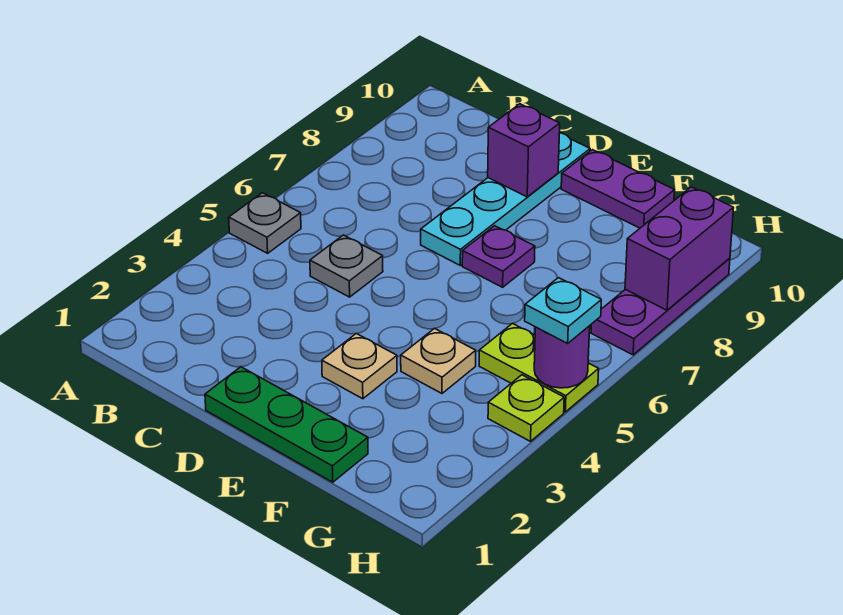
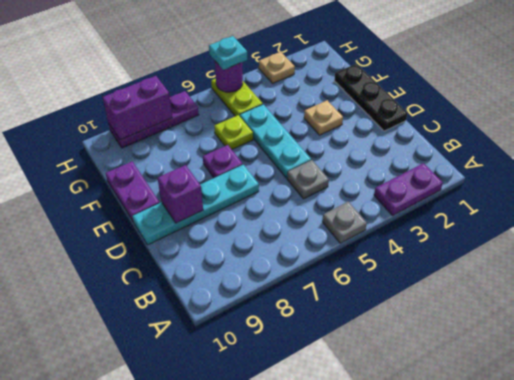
none -> purple 1x2 plate [374,163,443,215]
green 1x3 plate [205,367,368,482] -> black 1x3 plate [334,64,408,131]
none -> cyan 1x3 plate [240,104,311,178]
tan 1x1 plate [401,328,476,393] -> tan 1x1 plate moved to [259,52,295,83]
lime 1x1 plate [488,375,564,441] -> lime 1x1 plate moved to [214,115,253,149]

